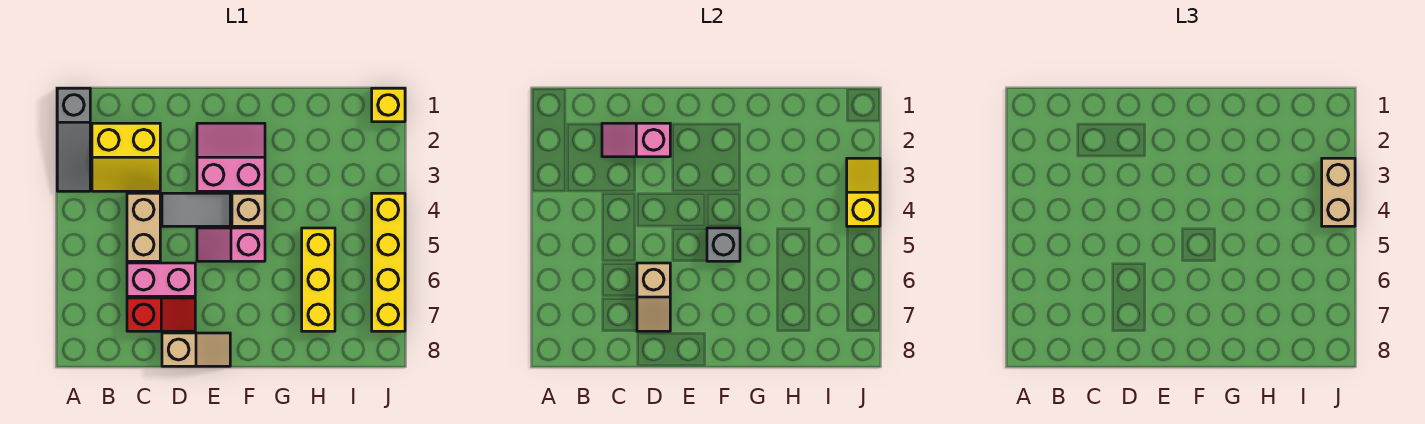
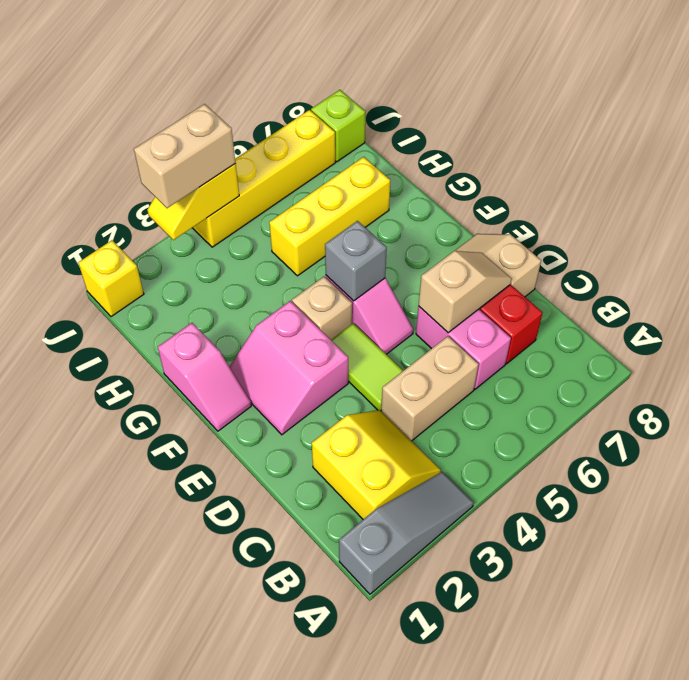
pink 1x2 slope [602,123,670,157] -> pink 1x2 slope moved to [158,323,251,431]
grey 1x2 tile [162,193,230,226] -> lime 1x2 tile [331,323,403,411]
none -> lime 1x1 brick [311,90,365,162]

